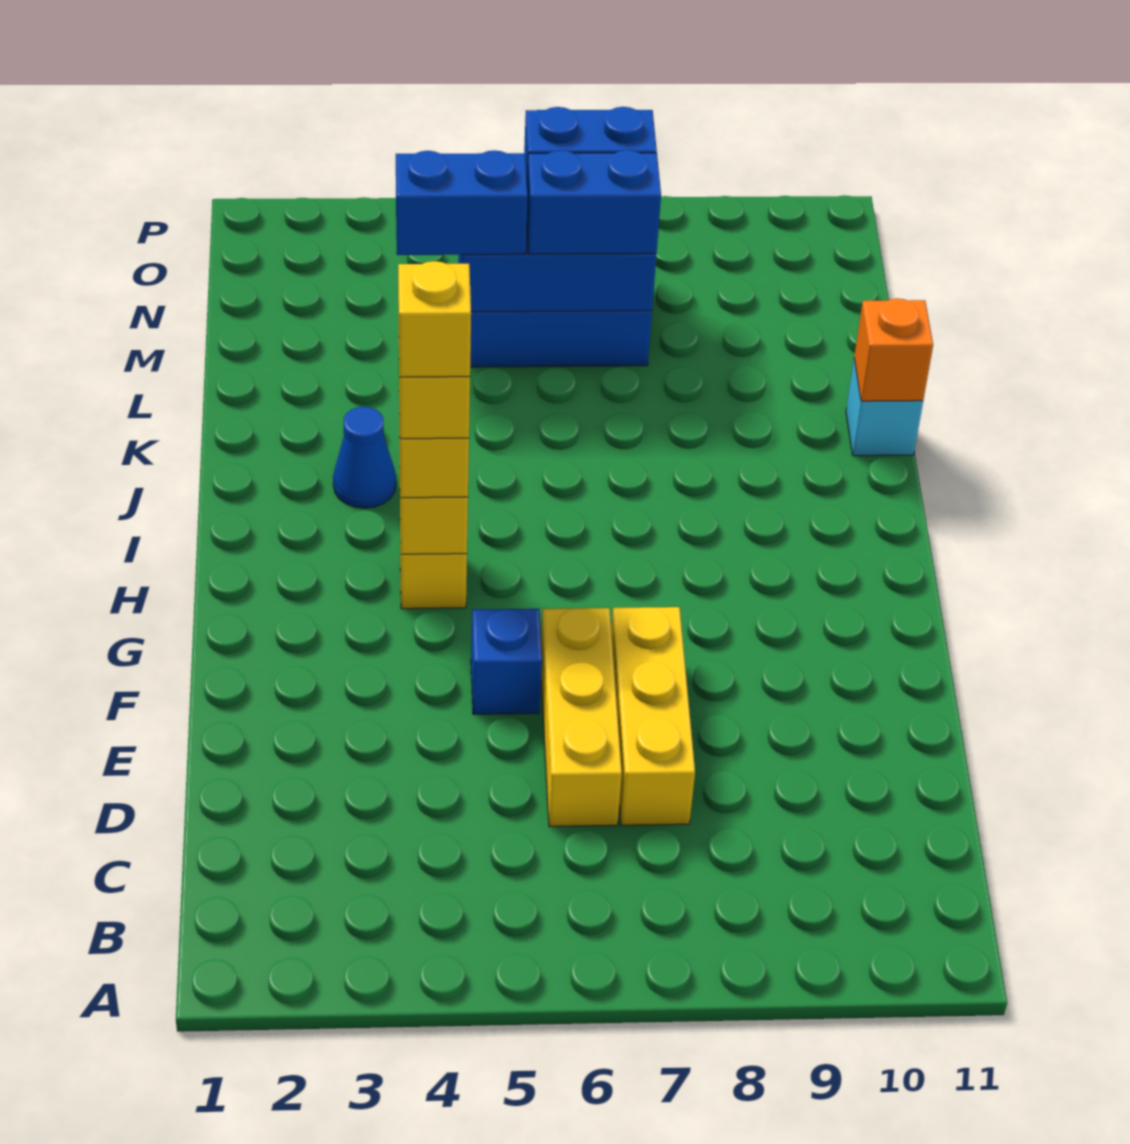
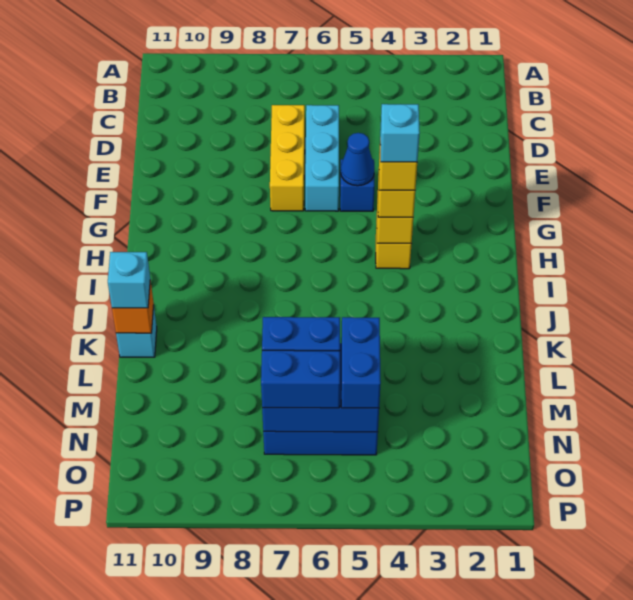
yellow 1x3 brick [541,608,622,827] -> cyan 1x3 brick [305,105,339,211]
yellow 1x1 brick [398,261,471,377] -> cyan 1x1 brick [380,104,420,162]
blue 1x1 cone [333,407,396,508] -> blue 1x1 cone moved to [341,133,374,186]
none -> cyan 1x1 brick [108,252,150,308]
blue 1x2 brick [396,150,527,255] -> blue 1x2 brick turned to [341,317,381,408]

